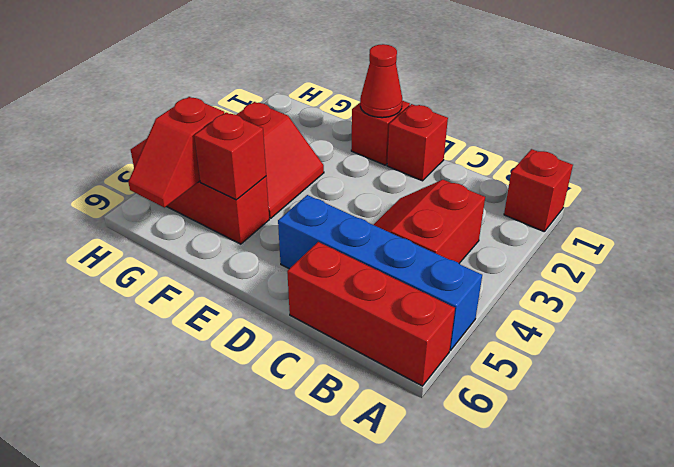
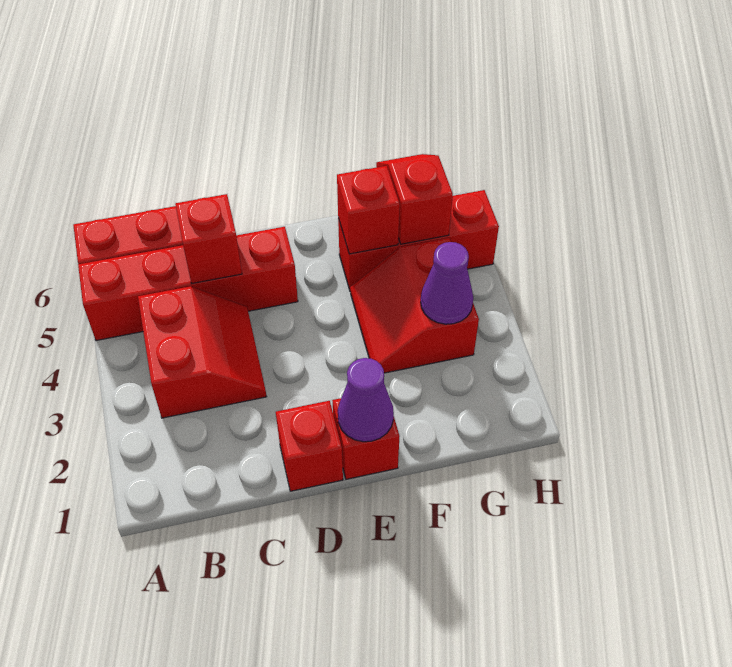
red 1x1 brick [504,149,573,231] -> red 1x1 brick moved to [175,194,242,283]
blue 1x4 brick [278,195,482,350] -> red 1x4 brick [78,227,298,341]
red 1x1 cone [360,44,402,118] -> purple 1x1 cone [338,358,394,442]
none -> purple 1x1 cone [421,242,473,324]

